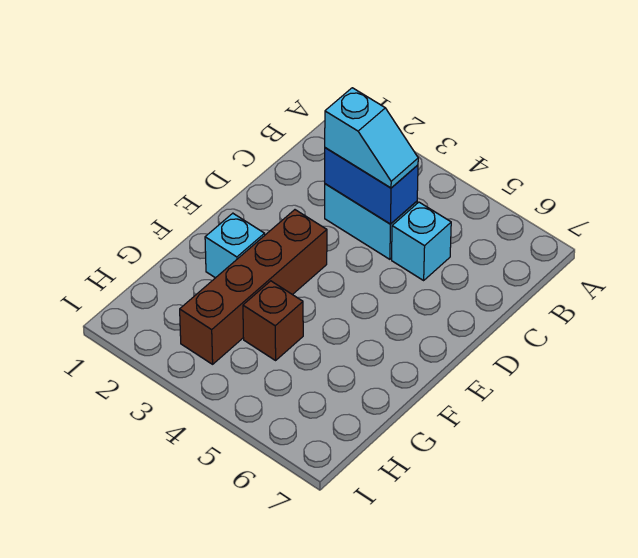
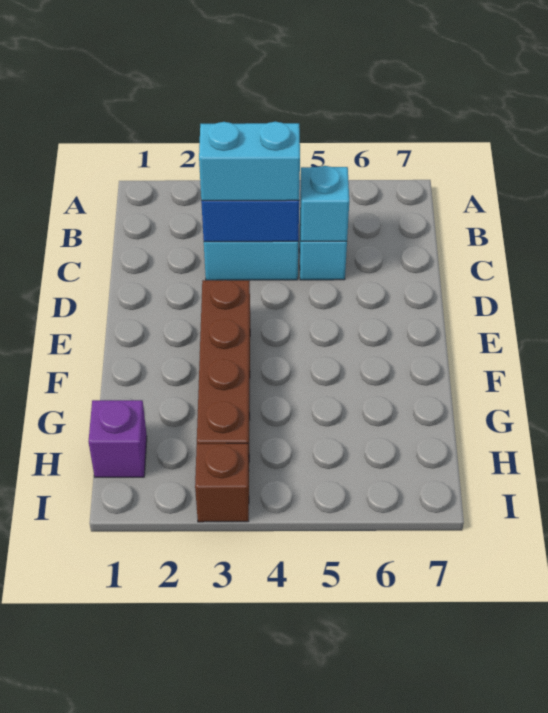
cyan 1x2 slope [325,88,418,188] -> cyan 1x2 brick [199,122,300,201]
cyan 1x1 brick [205,213,265,278] -> cyan 1x1 brick moved to [300,166,349,241]
brown 1x1 brick [243,281,303,360] -> brown 1x1 brick moved to [195,443,249,522]
none -> purple 1x1 brick [89,400,147,477]

